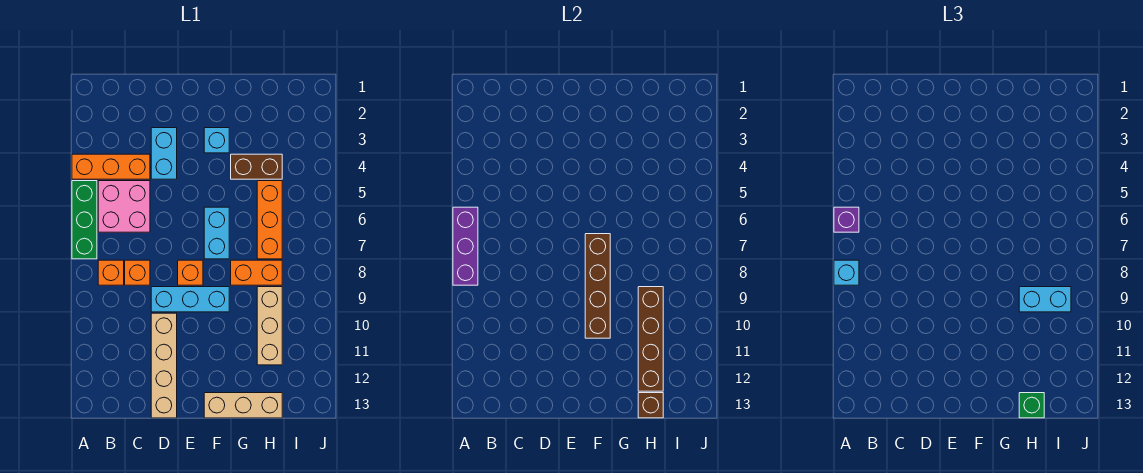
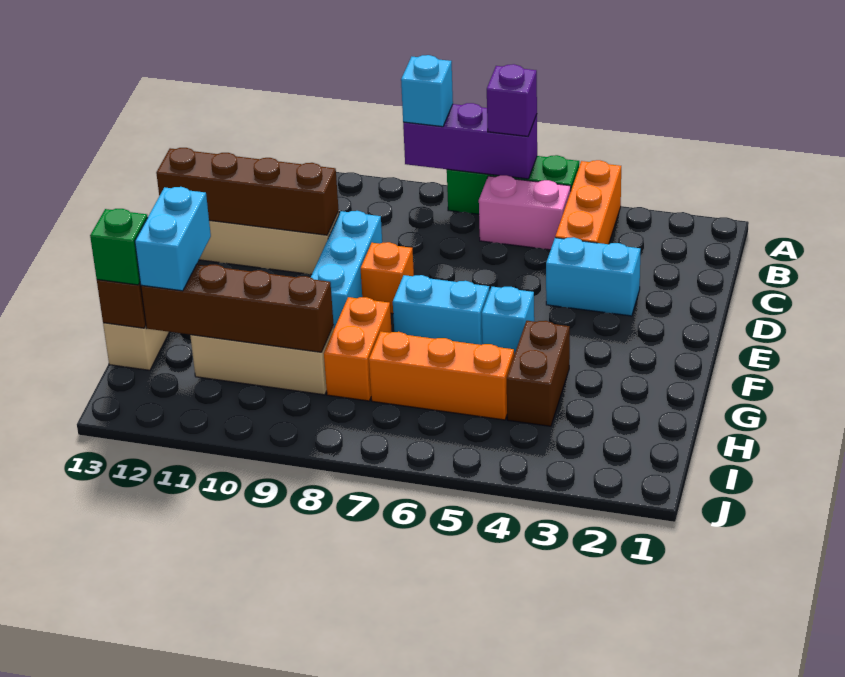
pink 2x2 brick [98,181,150,232] -> pink 1x2 brick [479,175,571,250]
orange 1x1 brick [98,260,124,285] -> none
orange 1x1 brick [125,260,150,285] -> none
cyan 1x1 brick [204,128,229,153] -> cyan 1x1 brick moved to [482,287,534,355]
brown 1x4 brick [585,234,610,338] -> brown 1x4 brick moved to [156,148,339,235]
cyan 1x2 brick [1019,287,1071,312] -> cyan 1x2 brick moved to [135,187,211,291]

